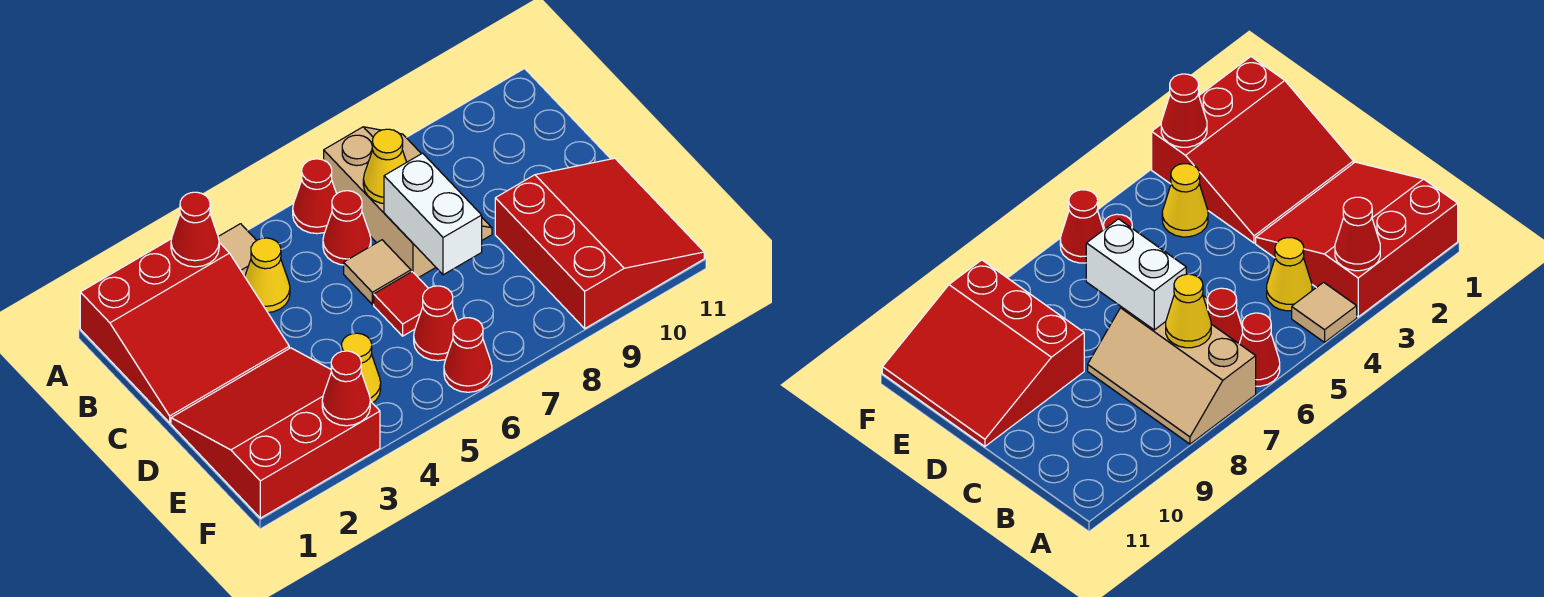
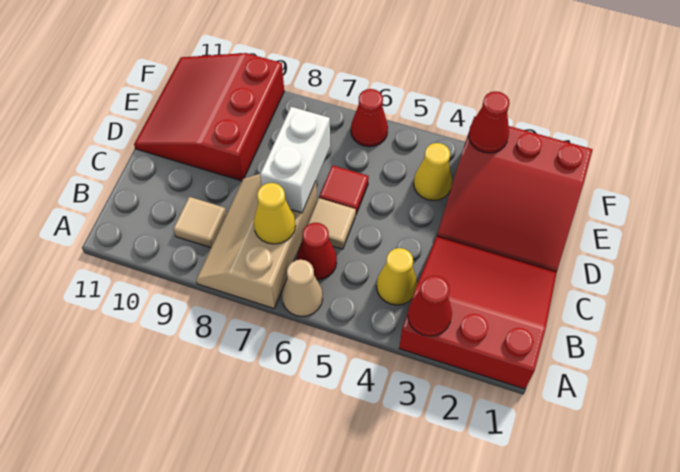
tan 1x1 tile [218,224,257,276] -> tan 1x1 tile moved to [173,197,227,248]
red 1x1 cone [293,159,336,234] -> tan 1x1 cone [282,260,323,317]
red 1x1 cone [414,286,457,361] -> none

